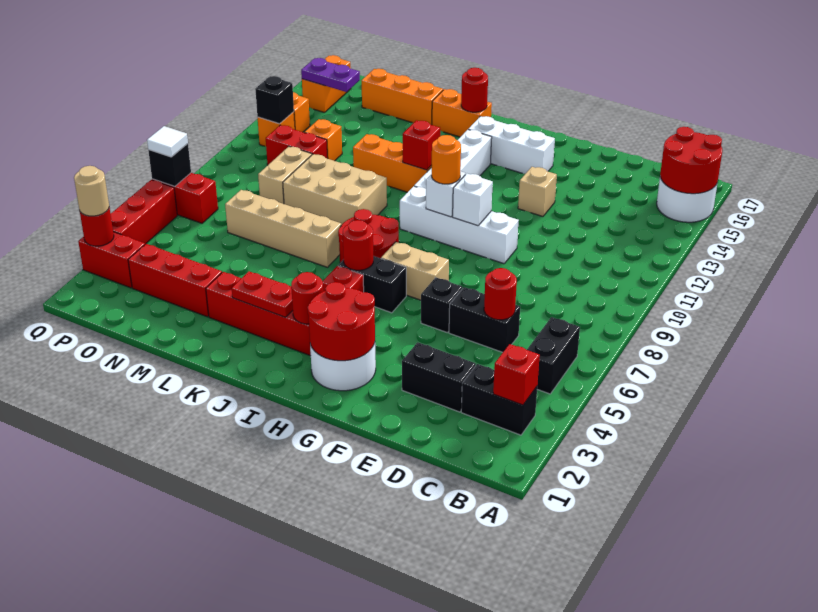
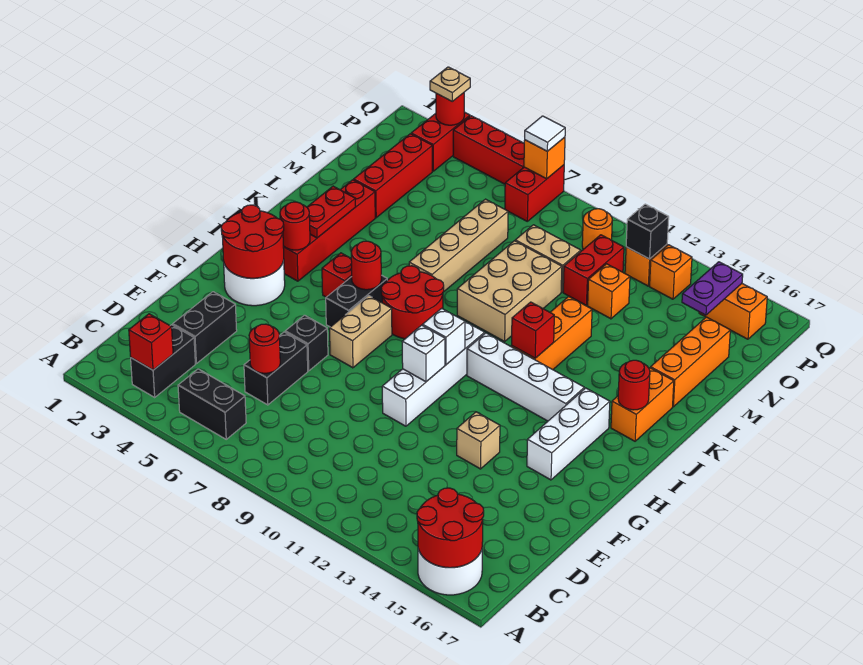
orange 1x1 round brick [431,135,461,184] -> orange 1x1 round brick moved to [582,209,612,249]
tan 1x1 round brick [74,166,109,216] -> tan 1x1 plate [430,67,470,101]
black 1x1 brick [148,144,191,187] -> orange 1x1 brick [524,137,565,179]

